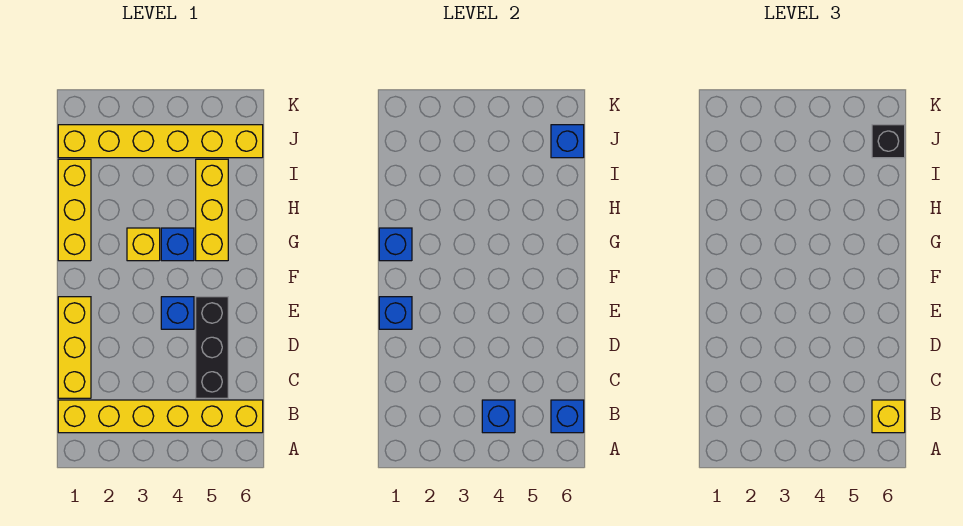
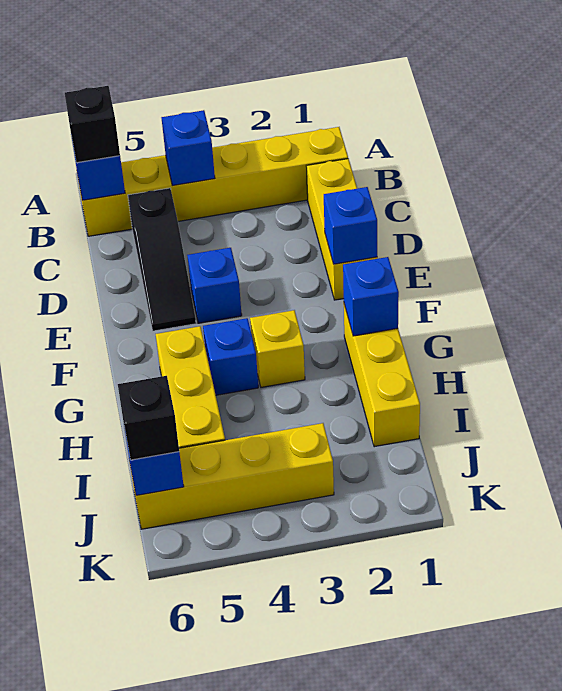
yellow 1x1 brick [872,400,905,433] -> black 1x1 brick [65,86,120,163]
black 1x3 brick [196,297,228,398] -> black 1x3 slope [128,188,196,331]
yellow 1x6 brick [58,125,263,158] -> yellow 1x4 brick [130,423,334,529]

